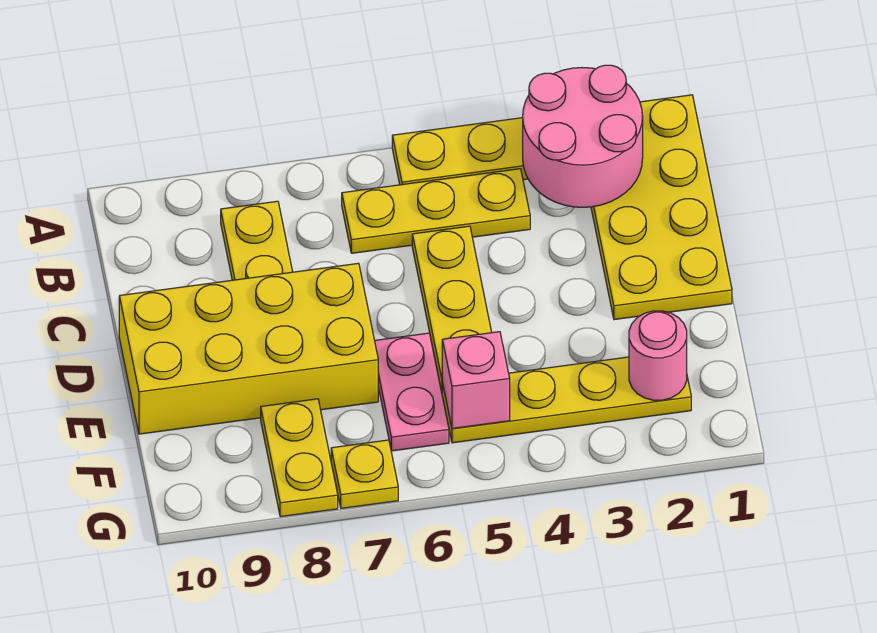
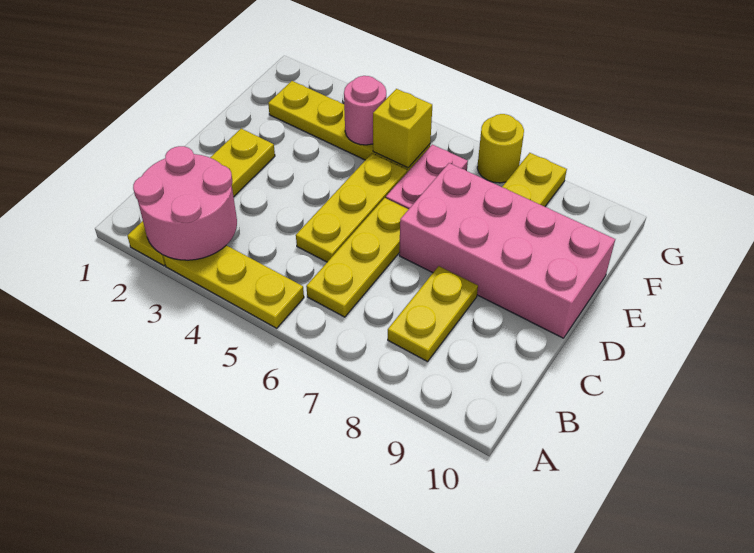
yellow 2x4 plate [591,95,732,320] -> yellow 1x4 plate [127,129,275,266]
yellow 1x3 plate [342,169,530,253] -> yellow 1x3 plate turned to [306,198,409,317]
yellow 2x4 brick [119,263,378,434] -> pink 2x4 brick [399,163,615,338]
pink 1x1 round brick [629,311,687,400] -> pink 1x1 round brick moved to [344,76,386,145]
pink 1x1 brick [442,332,510,429] -> yellow 1x1 brick [373,89,432,168]
yellow 1x1 plate [331,440,398,508] -> yellow 1x1 round brick [477,114,524,183]

